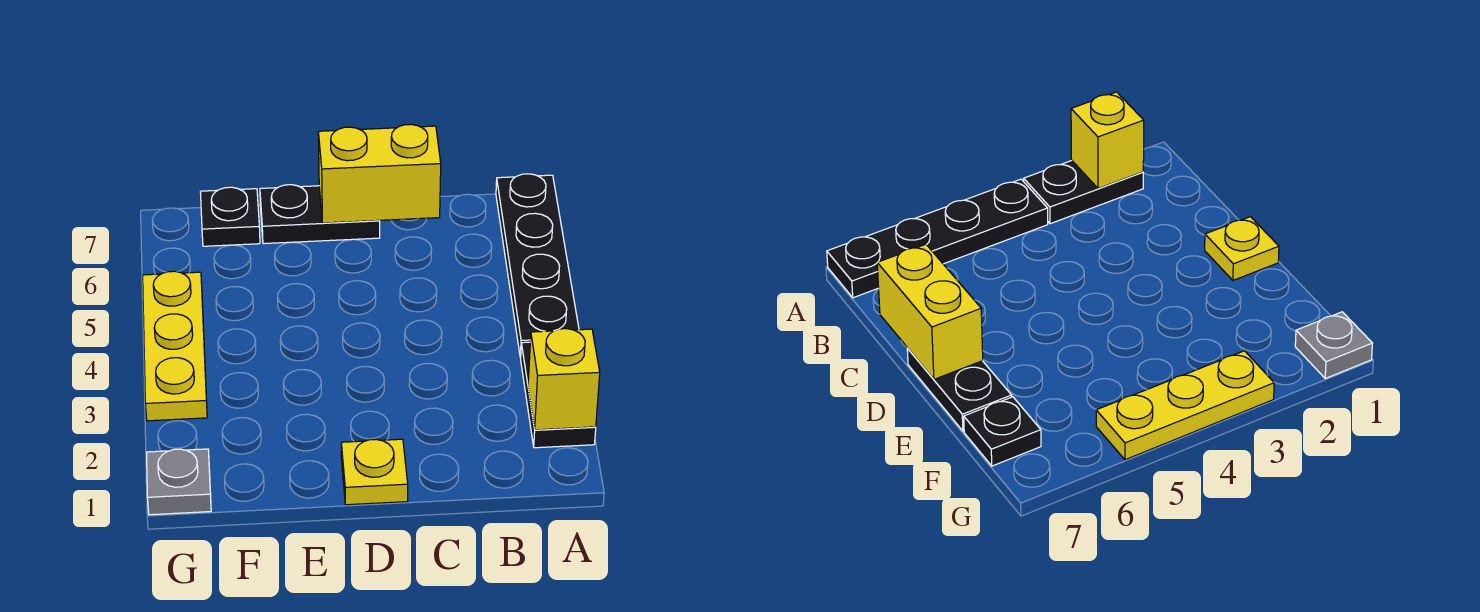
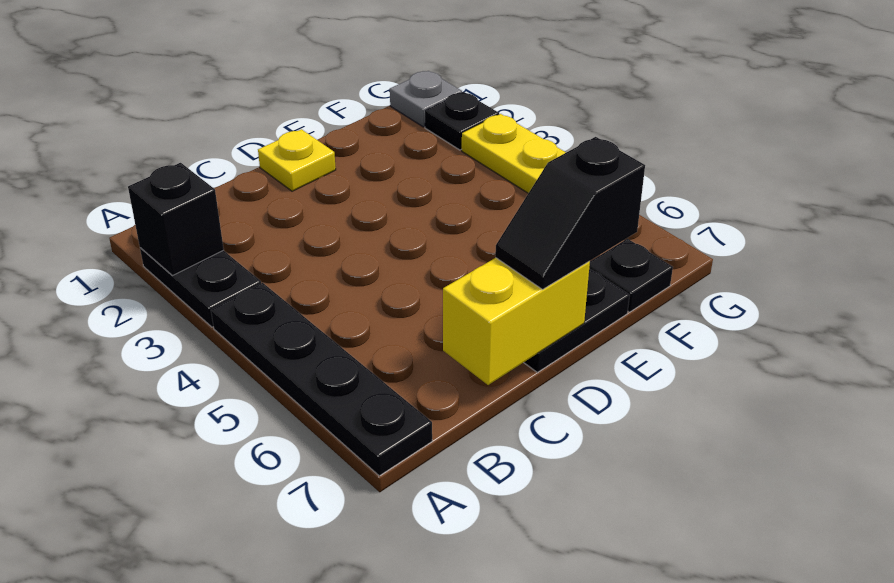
yellow 1x1 brick [528,329,600,430] -> black 1x1 brick [128,163,224,276]
none -> black 1x2 slope [495,137,645,289]
none -> black 1x1 plate [425,92,499,150]

